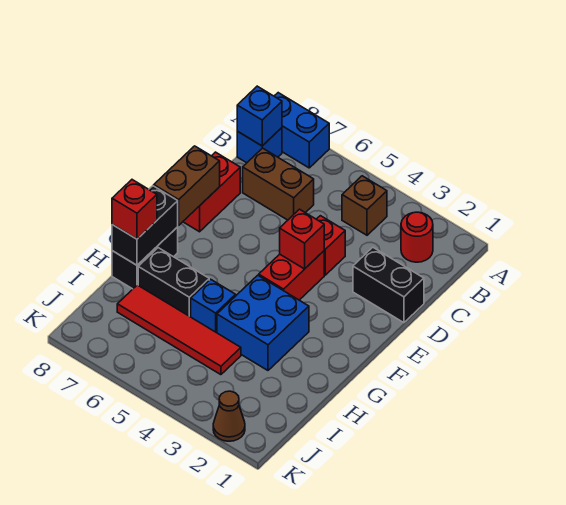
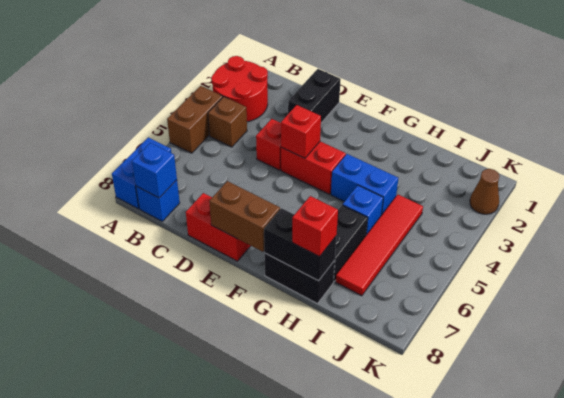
red 1x1 round brick [401,212,433,262] -> red 2x2 round brick [211,56,268,122]
brown 1x2 brick [243,148,314,220] -> brown 1x2 brick moved to [167,86,223,153]
blue 2x2 brick [217,275,309,370] -> blue 1x2 brick [331,154,398,215]

